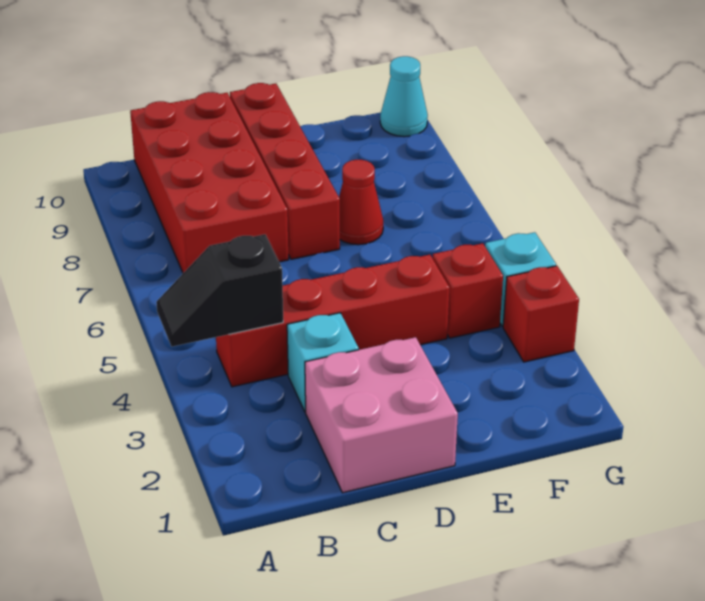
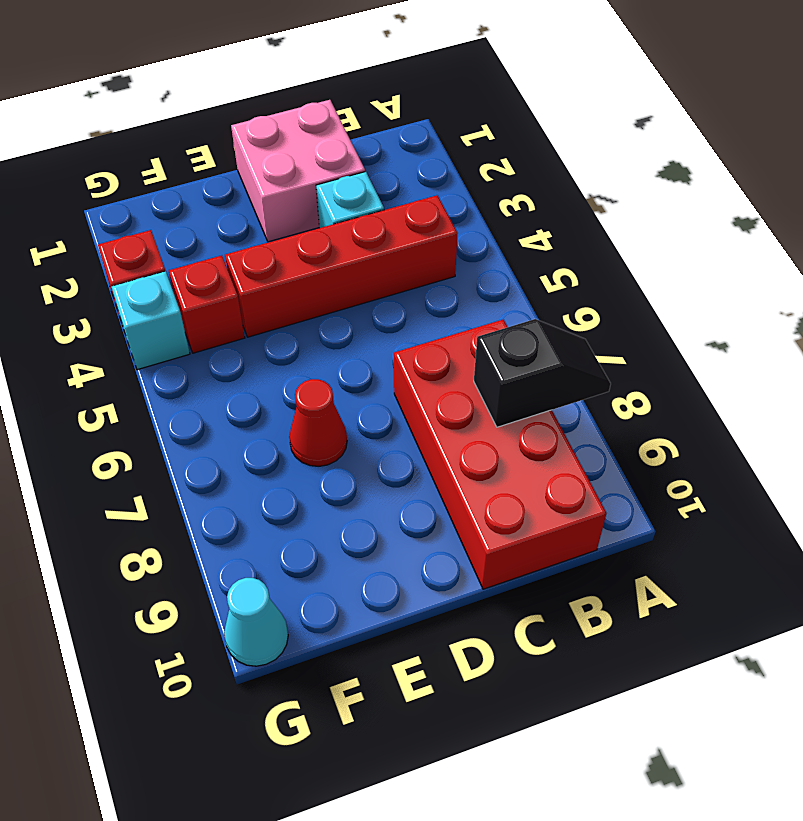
black 1x2 slope [156,234,283,347] -> black 1x2 slope moved to [474,319,611,427]
red 1x4 brick [230,83,340,259] -> none

